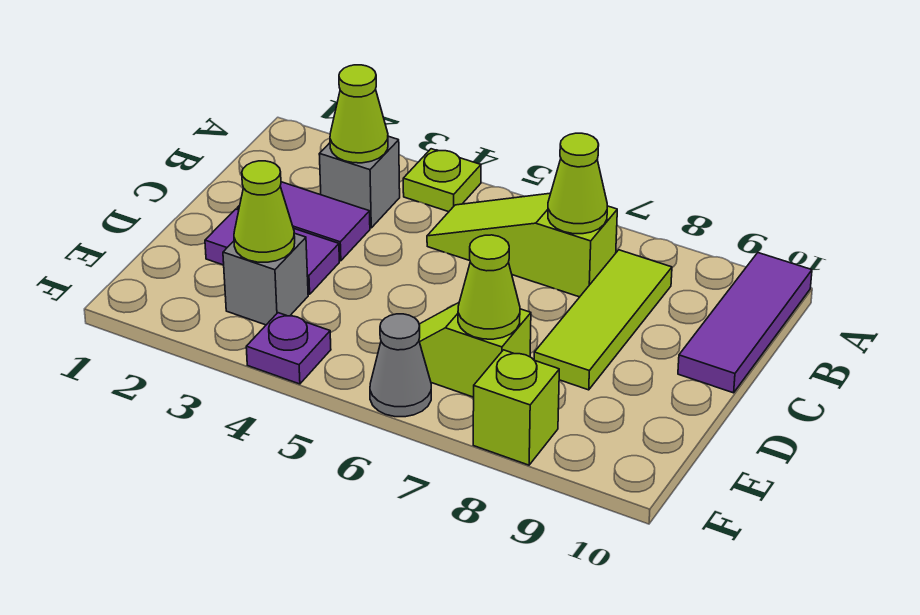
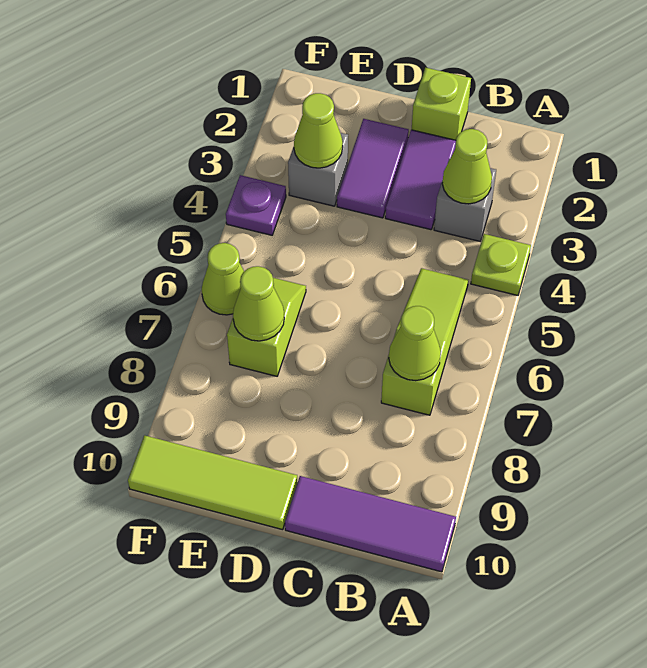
lime 1x3 tile [534,250,672,390] -> lime 1x3 tile moved to [128,435,297,530]
grey 1x1 cone [370,314,431,417] -> lime 1x1 cone [202,243,244,315]
lime 1x1 brick [473,350,559,465] -> lime 1x1 brick moved to [412,68,471,140]

